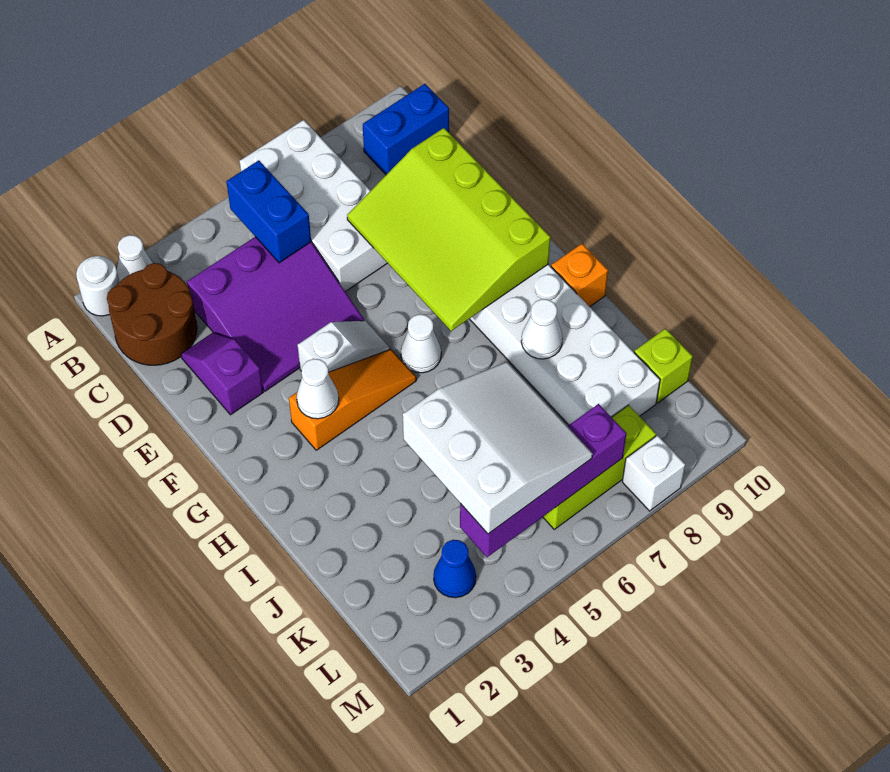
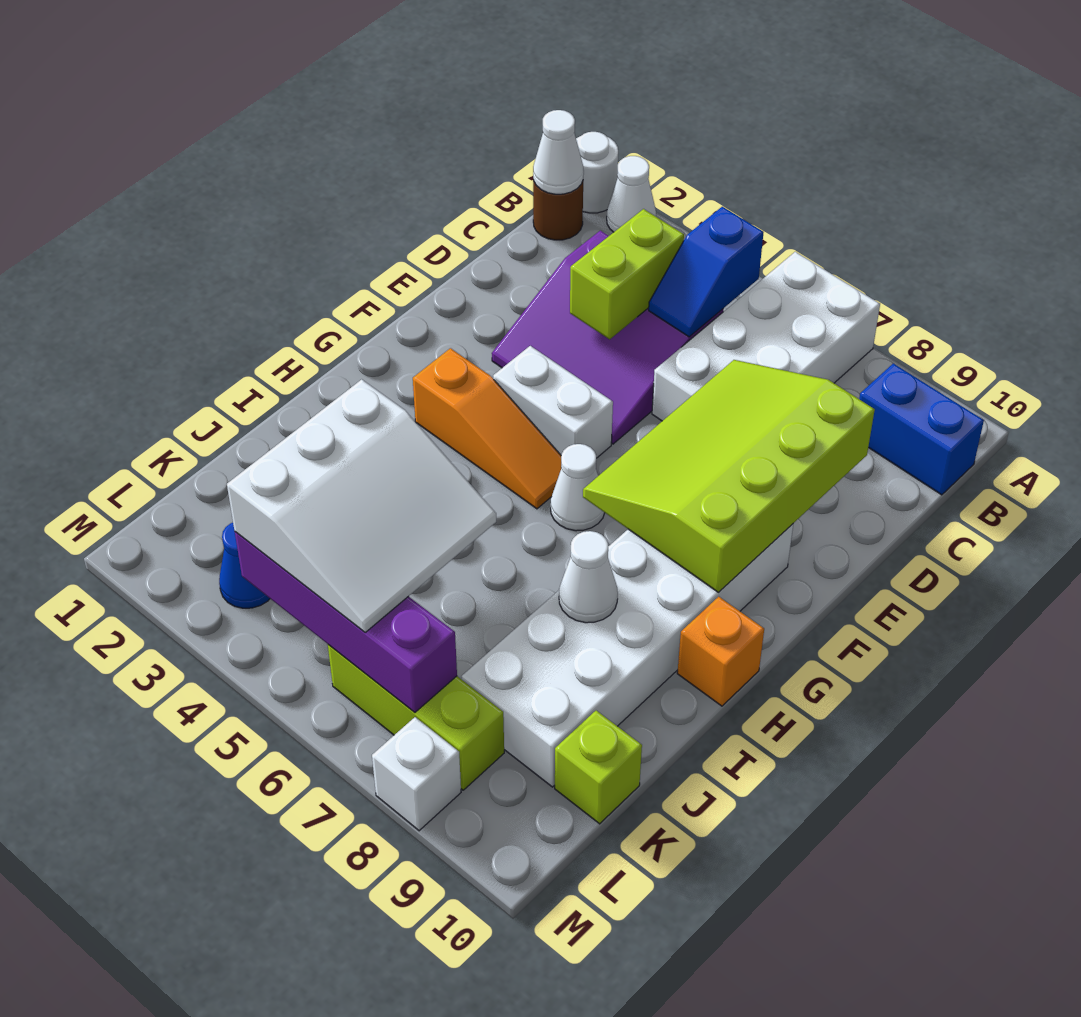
brown 2x2 round brick [107,263,197,365] -> brown 1x1 round brick [533,180,583,240]
blue 1x2 brick [226,160,311,263] -> blue 1x2 slope [649,207,764,337]
none -> lime 1x2 brick [570,209,684,339]
purple 1x2 slope [181,332,263,415] -> none
white 1x2 slope [297,321,390,372] -> white 1x2 brick [493,346,613,458]
white 1x1 cone [297,359,339,419] -> white 1x1 cone moved to [533,110,584,194]

